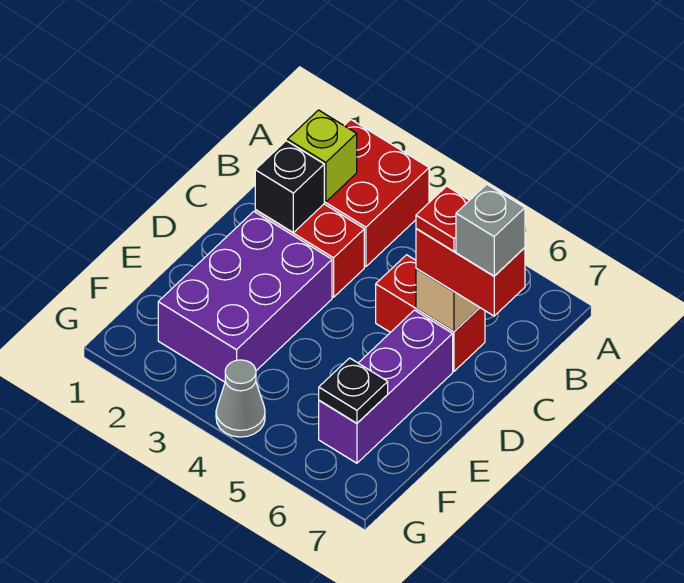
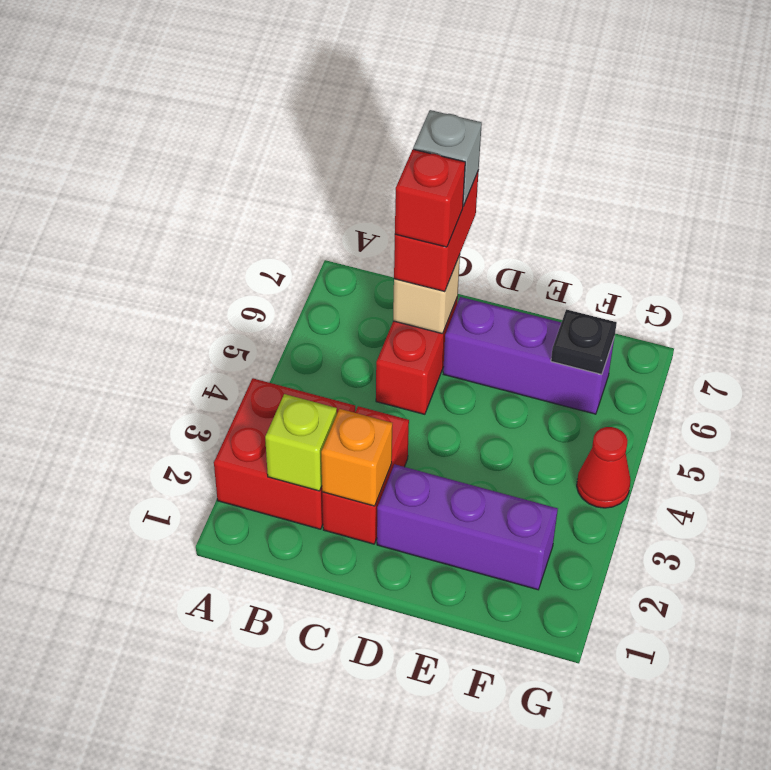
black 1x1 brick [255,141,324,233] -> orange 1x1 brick [321,409,392,506]
red 1x1 plate [416,186,469,251] -> red 1x1 brick [395,149,465,247]
purple 2x3 brick [158,211,332,382] -> purple 1x3 brick [377,464,558,590]
grey 1x1 cone [216,360,265,437] -> red 1x1 cone [577,427,631,508]

